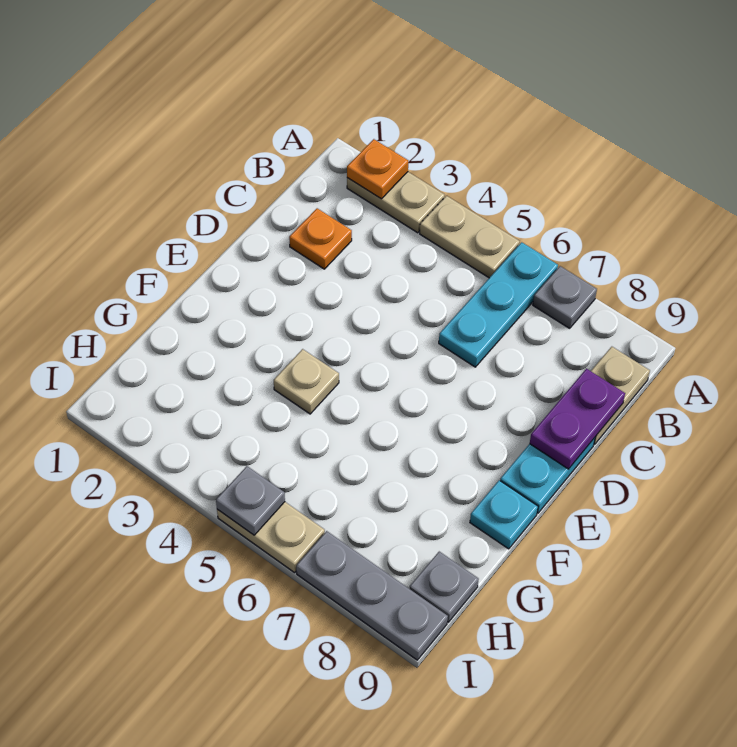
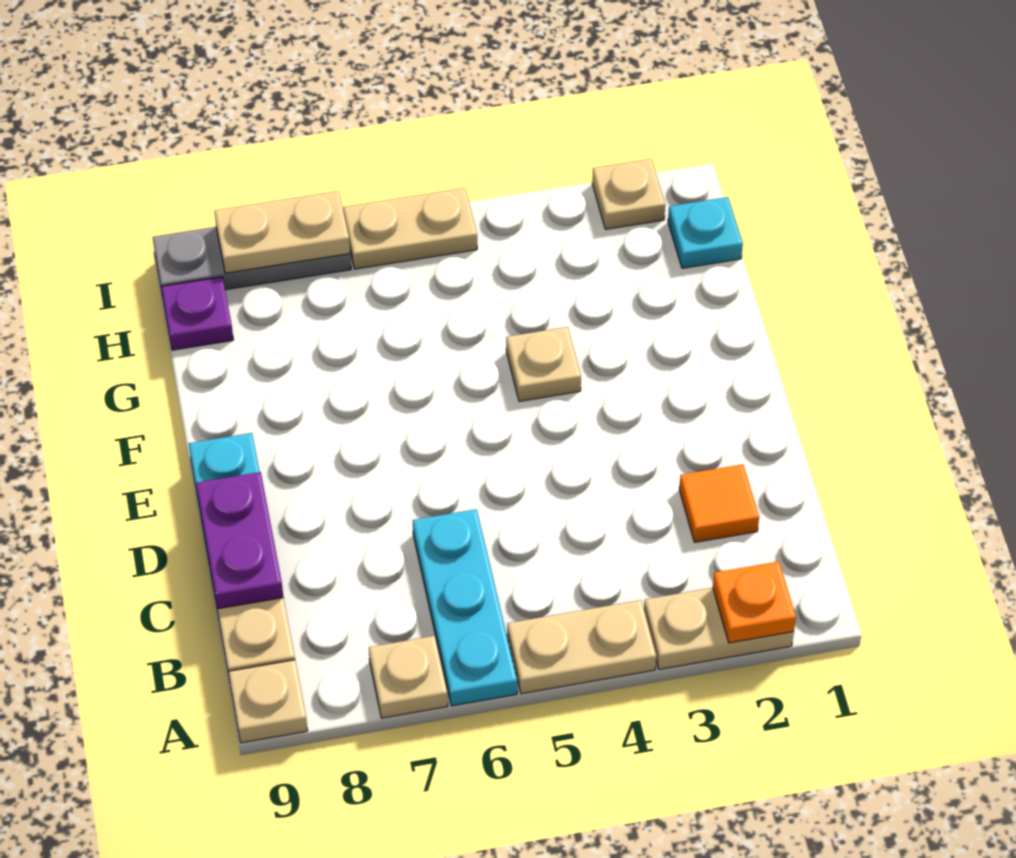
grey 1x1 plate [533,266,597,328] -> tan 1x1 plate [369,636,448,718]
none -> tan 1x1 plate [228,660,308,743]
orange 1x1 plate [289,208,352,269] -> orange 1x1 tile [679,464,759,542]
cyan 1x1 plate [470,480,538,549] -> cyan 1x1 plate moved to [668,197,743,268]
grey 1x1 plate [410,552,479,622] -> purple 1x1 plate [161,277,234,350]
none -> tan 1x1 plate [592,159,665,229]
grey 1x1 plate [216,466,285,535] -> none
none -> tan 1x2 plate [214,191,350,273]

